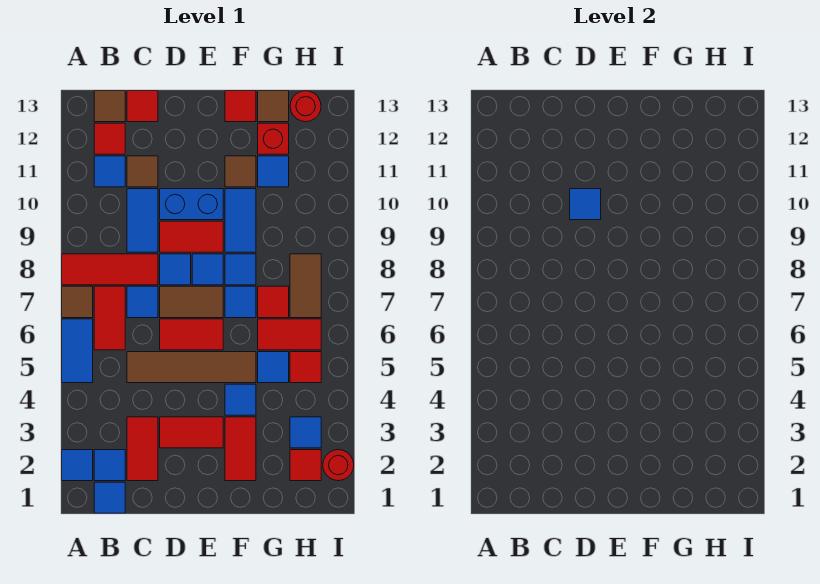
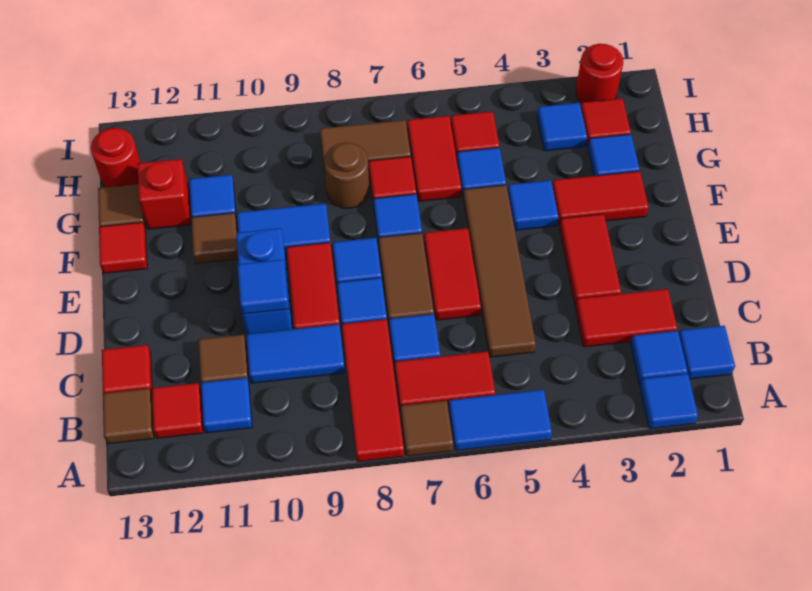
blue 1x1 tile [225,254,256,285] -> blue 1x1 tile moved to [588,134,640,176]
none -> brown 1x1 round brick [324,143,369,208]

